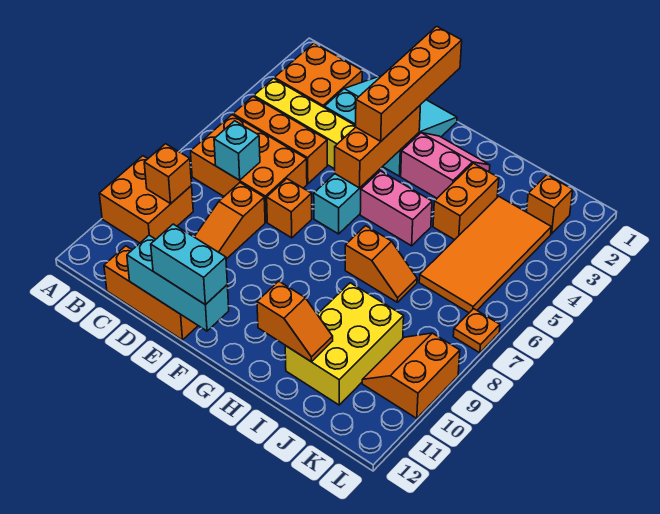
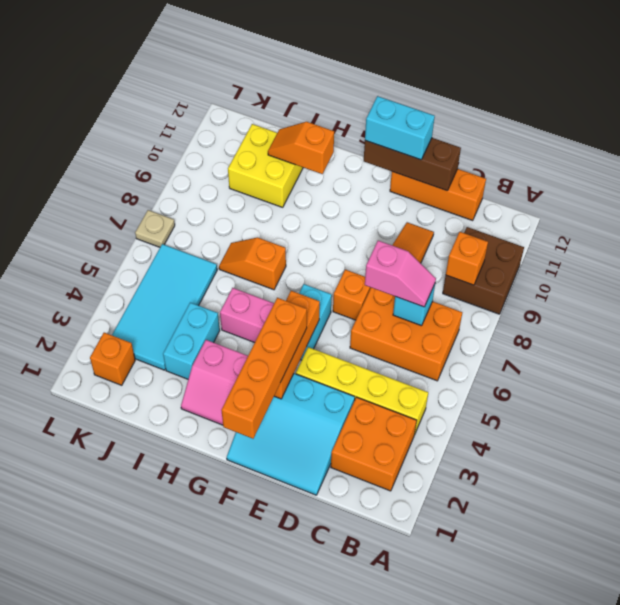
orange 2x2 brick [99,156,193,243] -> brown 2x2 brick [443,227,524,314]
orange 1x3 brick [233,97,327,184] -> none
none -> pink 1x2 slope [365,241,436,307]
cyan 1x3 brick [127,235,229,331] -> brown 1x3 brick [364,138,461,191]
orange 1x2 brick [433,163,499,240] -> cyan 1x2 brick [163,303,220,379]
yellow 2x3 brick [285,283,404,405] -> yellow 2x2 brick [228,124,303,207]
orange 2x4 tile [419,196,551,313] -> cyan 2x4 tile [112,244,217,370]
orange 2x2 slope [362,333,460,418] -> none
orange 1x1 plate [453,309,500,353] -> tan 1x1 plate [135,210,175,247]

